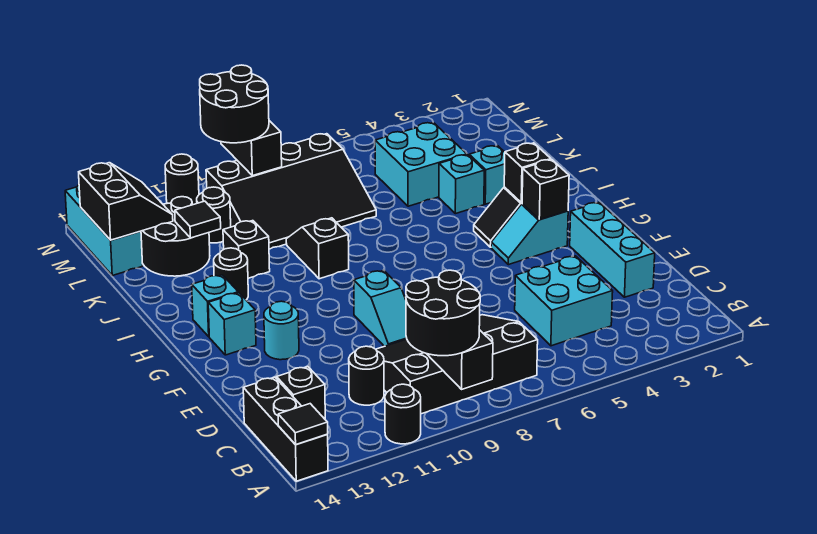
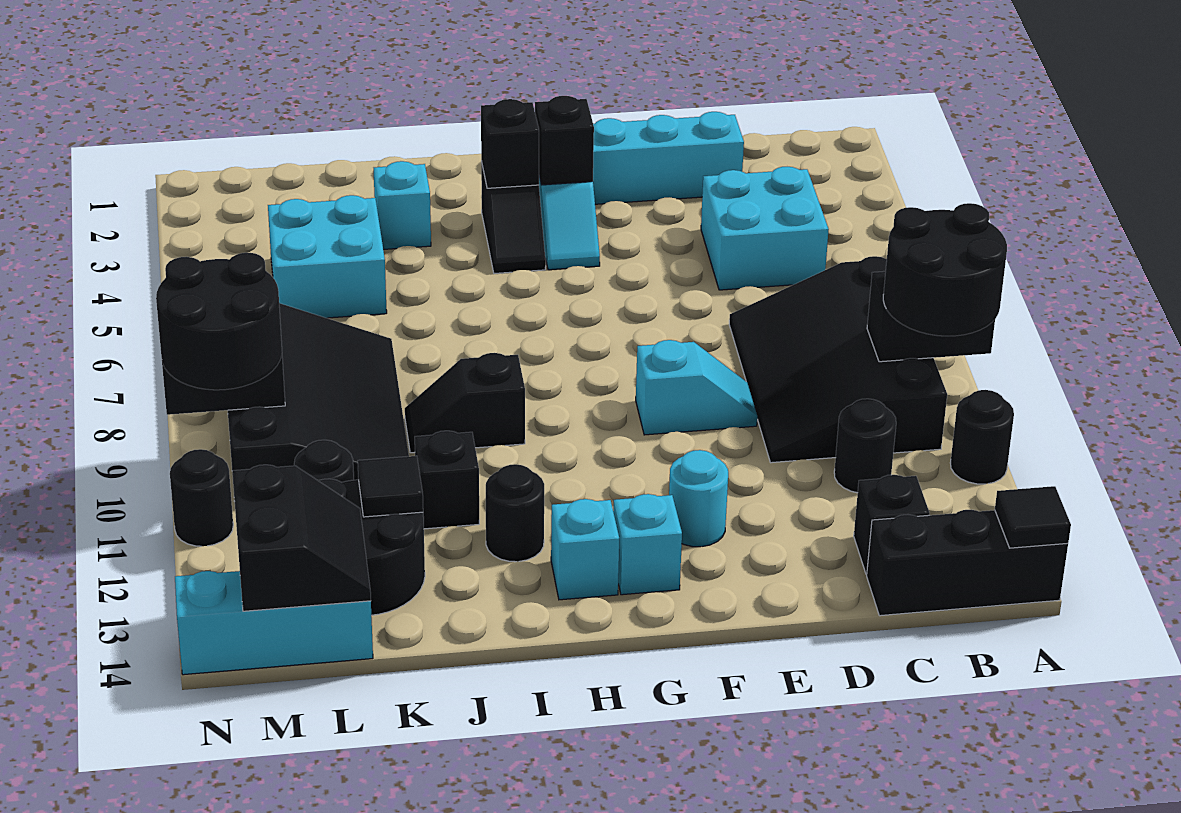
cyan 1x1 brick [439,155,484,214] -> none
black 2x2 slope [79,163,173,240] -> black 2x2 slope turned to [232,465,371,611]

